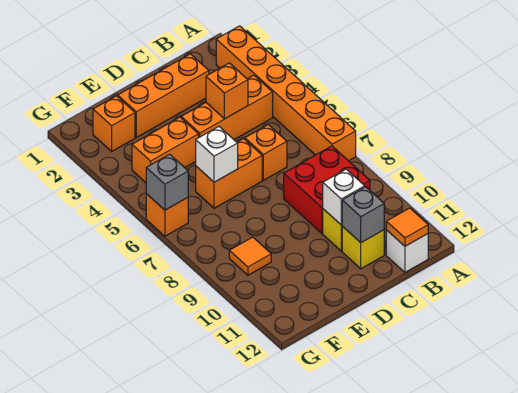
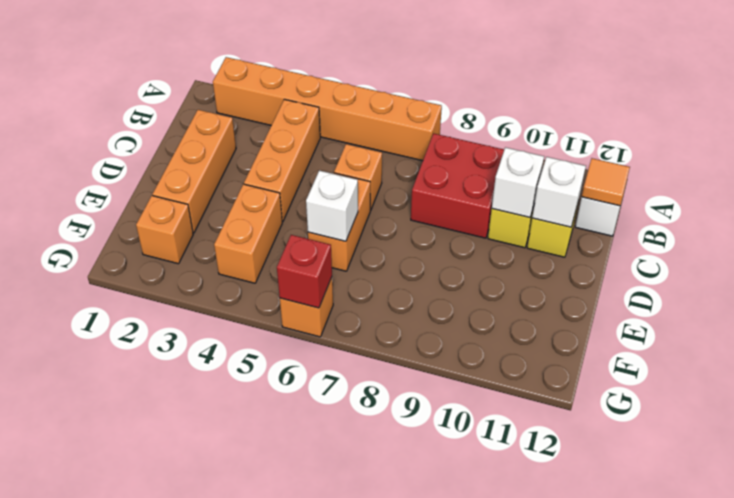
orange 1x1 brick [206,63,248,119] -> none
grey 1x1 brick [342,187,384,243] -> white 1x1 brick [532,157,586,227]
orange 1x1 tile [229,237,271,275] -> none
grey 1x1 brick [146,154,188,210] -> red 1x1 brick [277,235,332,308]

